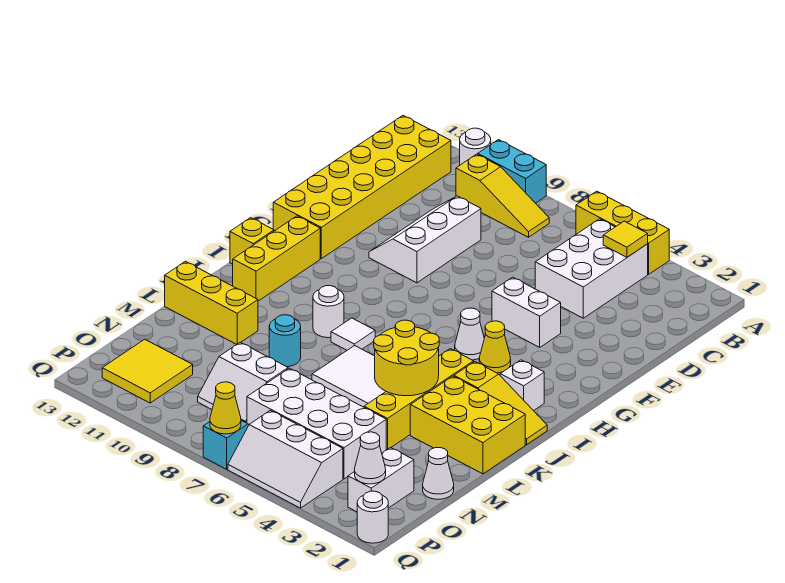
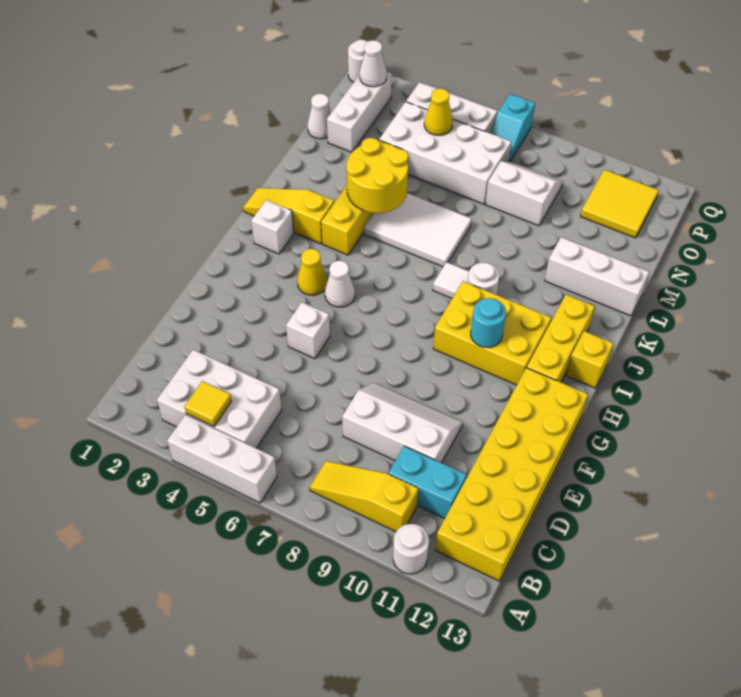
yellow 1x3 brick [576,191,669,274] -> white 1x3 brick [167,415,277,503]
cyan 1x2 brick [478,140,546,203] -> cyan 1x2 brick moved to [388,446,467,518]
white 2x3 brick [535,219,648,318] -> white 2x3 brick turned to [157,350,282,448]
white 2x3 slope [369,196,481,283] -> white 2x3 slope turned to [342,383,463,463]
white 1x2 brick [492,277,561,347] -> white 1x1 brick [286,302,330,359]
yellow 2x3 brick [410,376,525,474] -> yellow 2x3 brick moved to [433,281,551,385]
cyan 1x1 round brick [269,315,301,367] -> cyan 1x1 round brick moved to [471,298,506,348]
yellow 1x3 brick [165,262,258,345] -> white 1x3 brick [545,237,649,316]
white 1x2 brick [348,448,414,512] -> white 1x3 brick [327,72,392,152]
yellow 1x1 cone [210,382,241,434] -> yellow 1x1 cone moved to [424,88,453,135]

